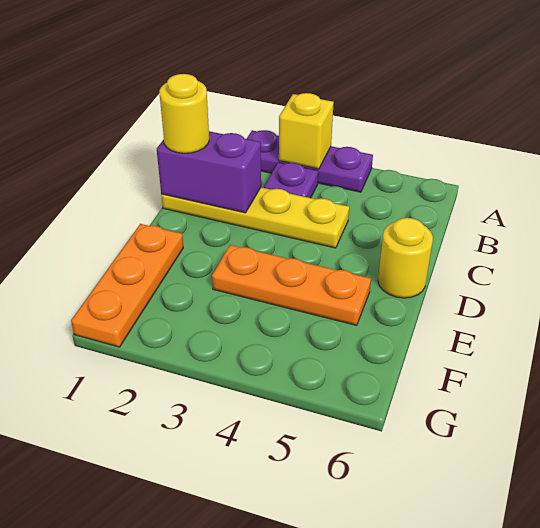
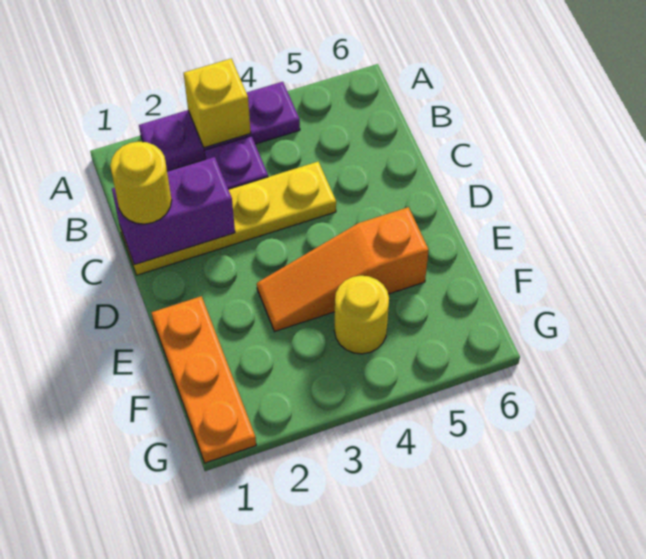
yellow 1x1 round brick [378,218,433,298] -> yellow 1x1 round brick moved to [334,276,389,354]
orange 1x3 plate [212,245,371,325] -> orange 1x3 slope [257,207,429,331]

